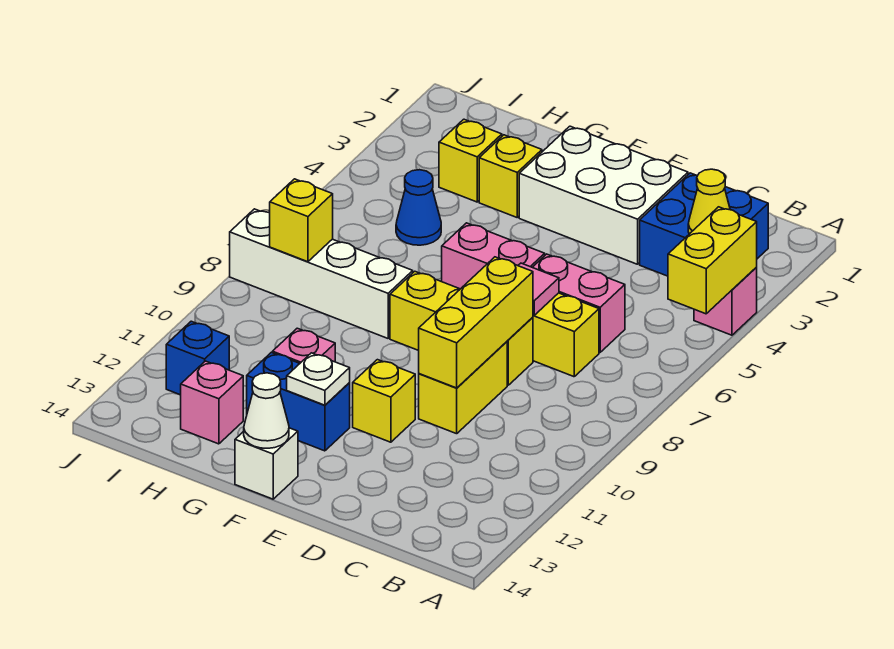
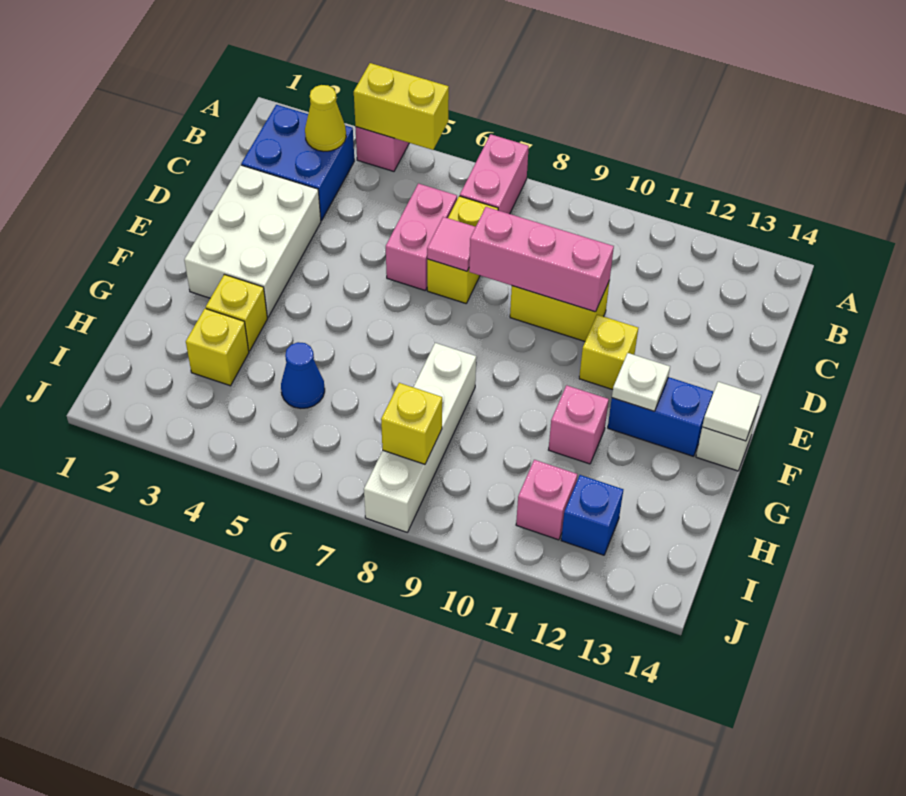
yellow 1x3 brick [390,271,533,385] -> none
yellow 1x3 brick [419,257,533,388] -> pink 1x3 brick [469,207,614,312]
pink 1x2 brick [442,223,545,289] -> pink 1x2 brick moved to [460,134,529,214]
blue 1x2 brick [247,352,350,451] -> blue 1x2 brick turned to [608,377,713,456]
white 1x1 cone [244,373,289,448] -> white 1x1 tile [702,382,761,441]
pink 1x1 brick [181,361,243,444] -> pink 1x1 brick moved to [516,460,577,540]

